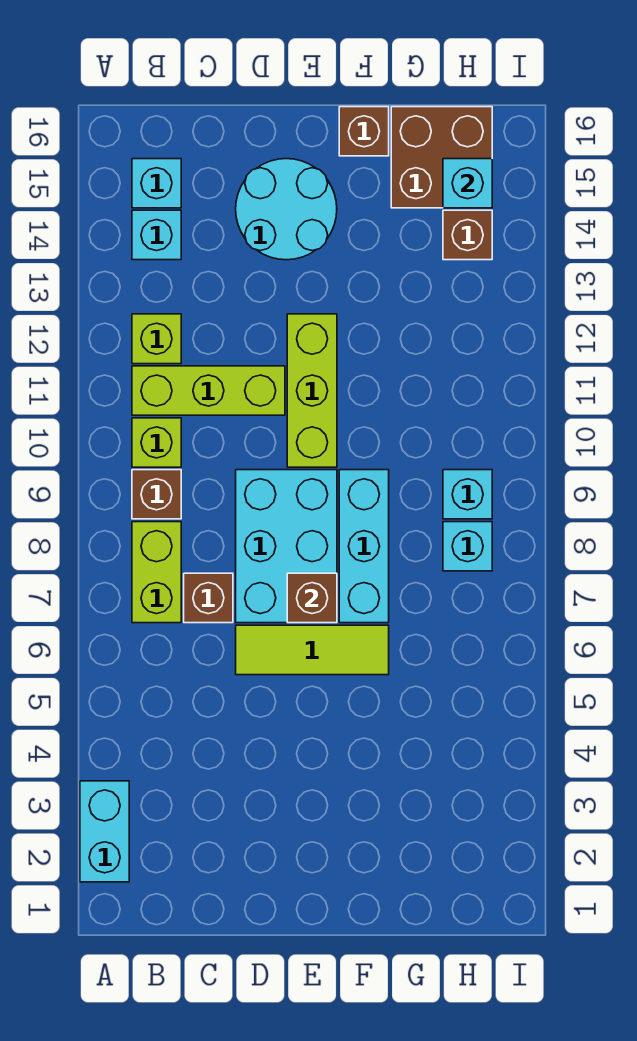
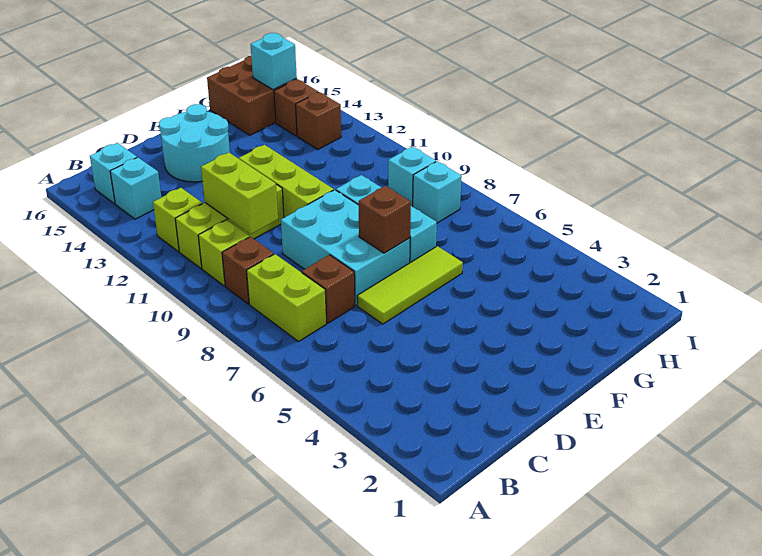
cyan 1x2 brick [80,781,129,882] -> none
none -> lime 1x2 brick [201,153,278,234]
brown 1x1 brick [339,107,389,156] -> brown 1x1 brick moved to [296,92,341,149]

